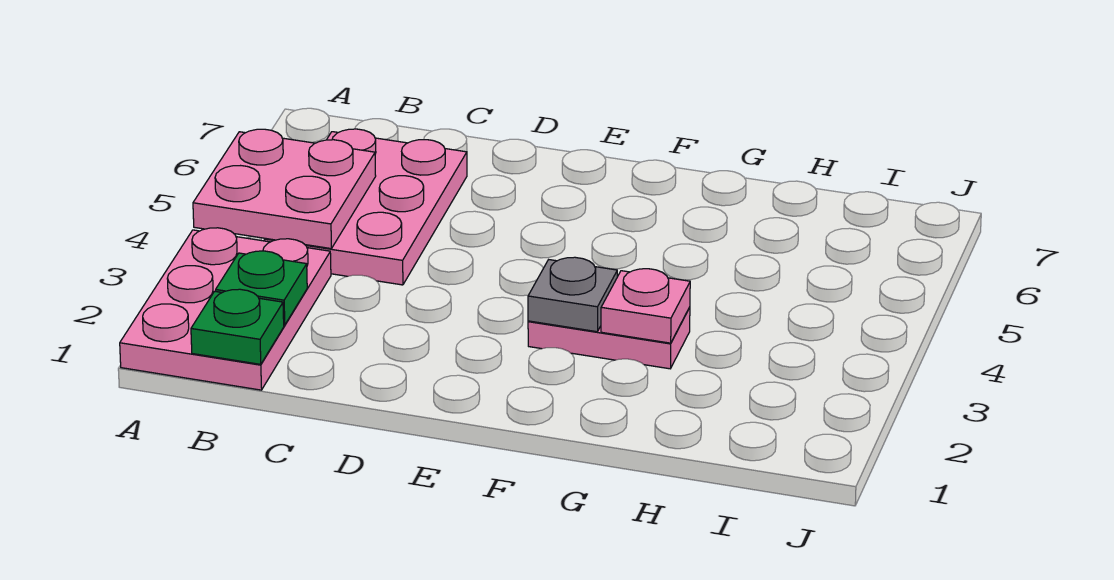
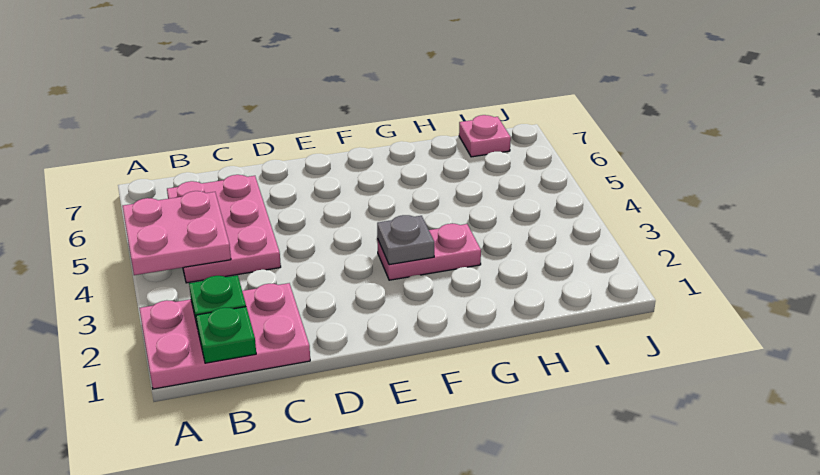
pink 2x3 plate [120,228,331,390] -> pink 2x3 plate turned to [139,283,310,389]
pink 1x1 plate [601,269,690,343] -> pink 1x1 plate moved to [459,115,511,157]

